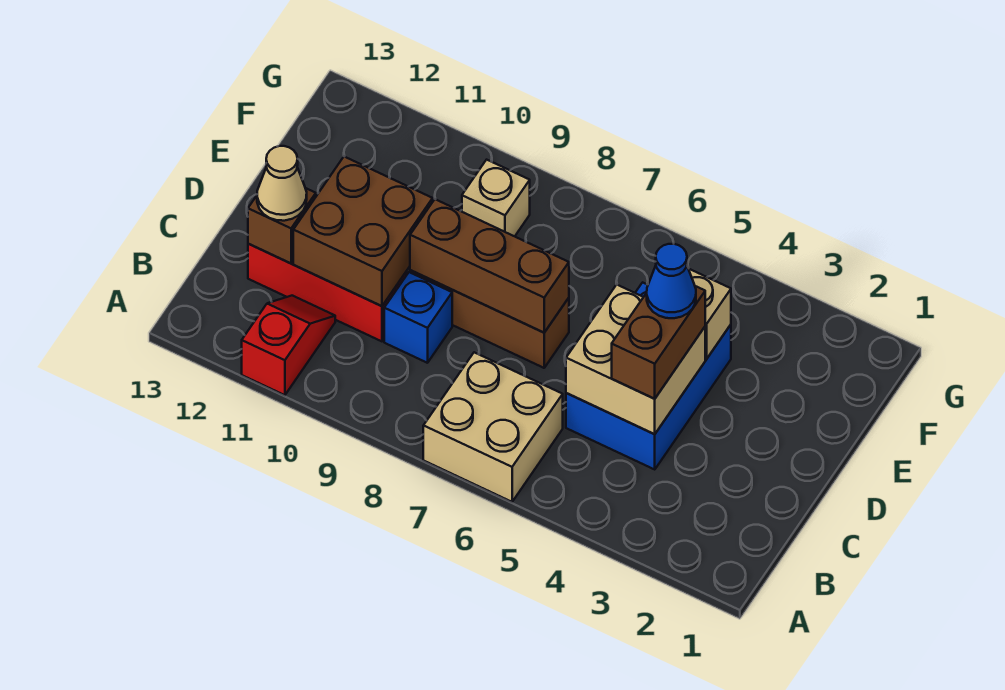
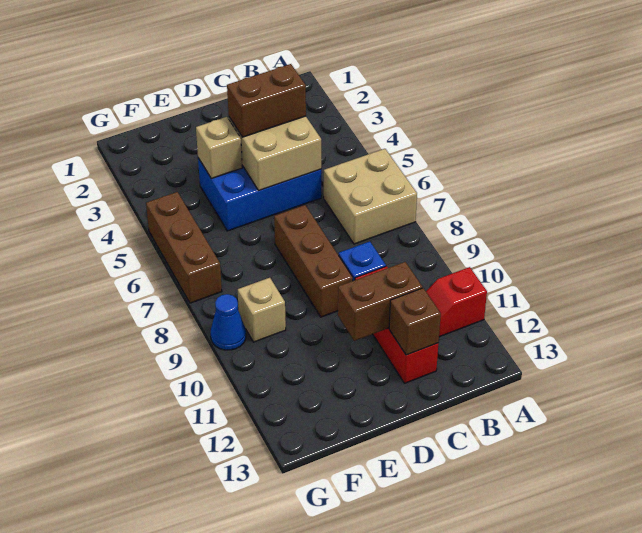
brown 2x2 brick [293,156,433,306] -> brown 1x2 brick [338,262,422,341]
tan 1x1 cone [257,146,307,221] -> none
blue 1x1 cone [647,244,696,318] -> blue 1x1 cone moved to [211,294,246,350]
brown 1x3 brick [410,199,569,333] -> brown 1x3 brick moved to [146,192,222,303]

